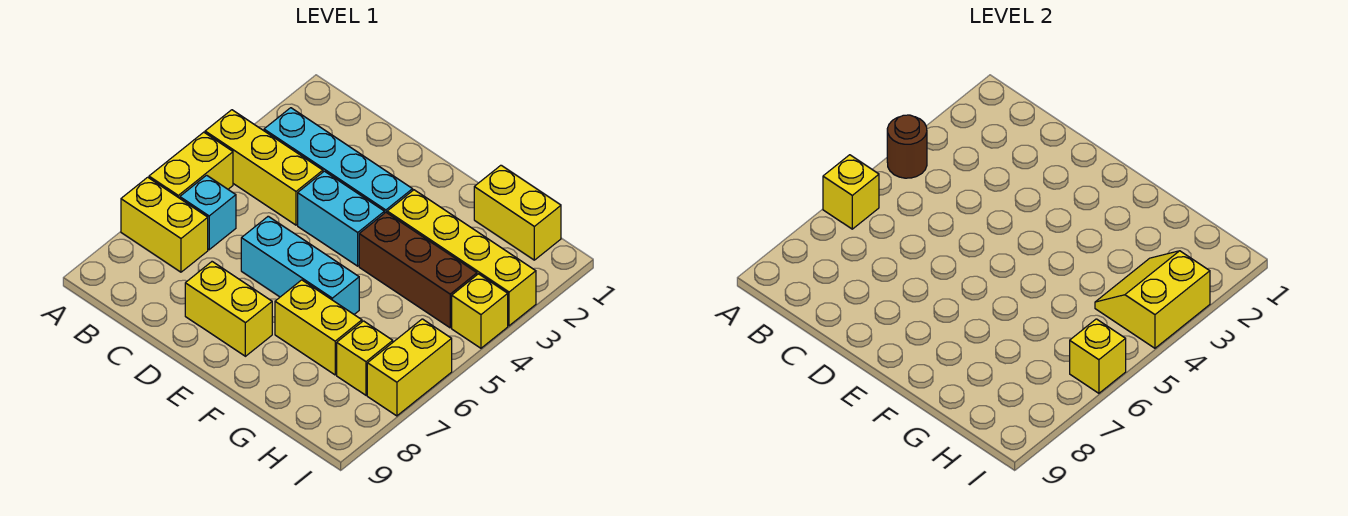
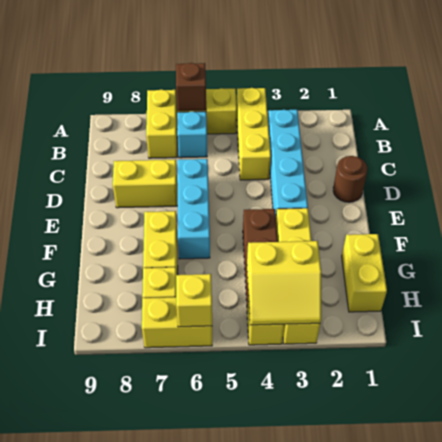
brown 1x1 round brick [887,115,927,178] -> brown 1x1 round brick moved to [333,156,368,202]
yellow 1x1 brick [823,155,879,229] -> brown 1x1 brick [176,63,206,111]
cyan 1x2 brick [298,171,384,266] -> none
yellow 1x2 brick [185,262,272,356] -> yellow 1x2 brick turned to [113,160,177,208]
yellow 2x2 slope [1095,251,1210,348] -> yellow 2x2 slope turned to [247,241,321,325]

